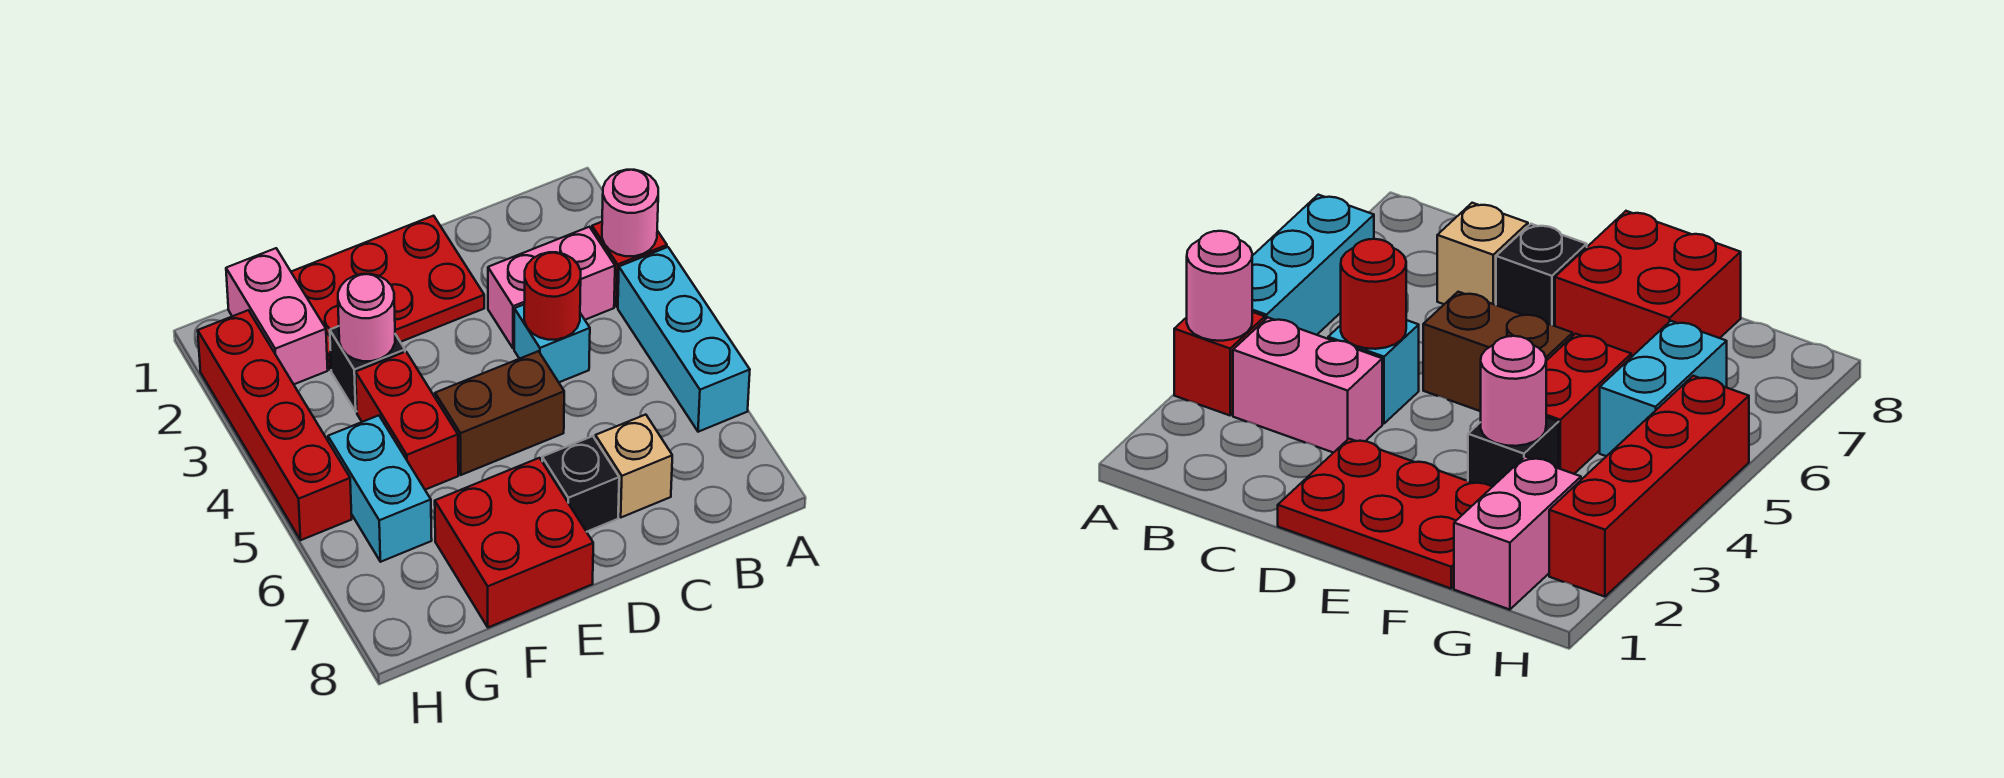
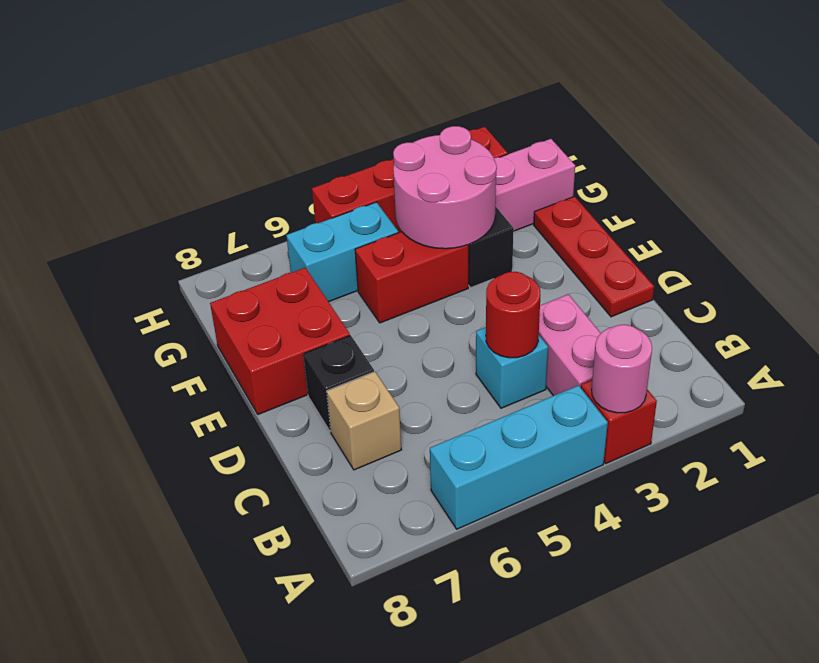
red 2x3 plate [291,216,484,370] -> red 1x3 plate [534,196,654,317]
brown 1x2 brick [435,351,564,475] -> none
pink 1x1 round brick [338,274,395,361] -> pink 2x2 round brick [393,126,497,249]

